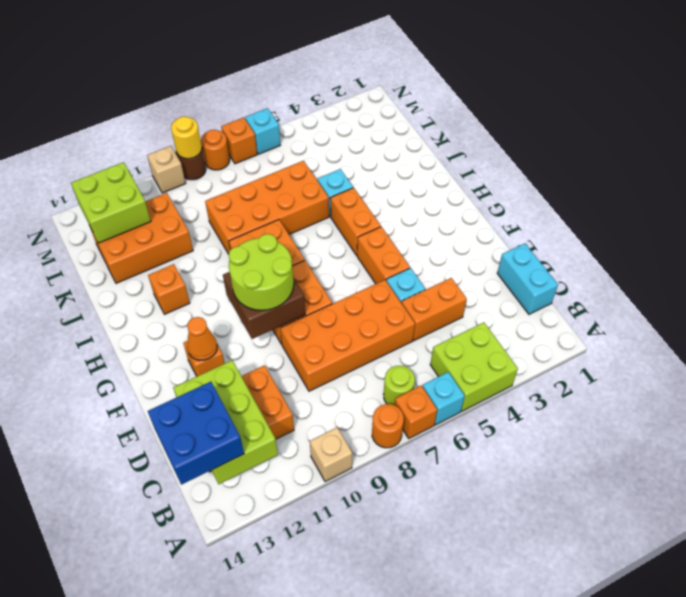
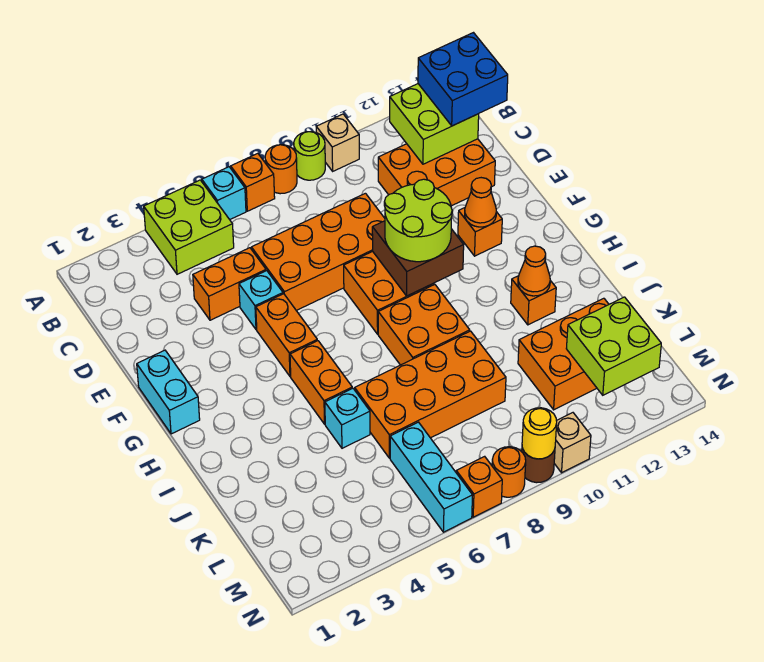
lime 1x1 round brick [383,366,415,405] -> lime 1x1 round brick moved to [294,132,325,180]
lime 2x3 brick [173,360,278,484] -> lime 2x2 brick [390,84,479,164]
cyan 1x2 brick [497,243,558,314] -> cyan 1x2 brick moved to [137,350,200,434]
none -> orange 1x1 cone [518,246,550,296]
cyan 1x1 brick [245,108,280,154] -> cyan 1x3 brick [390,422,473,532]

